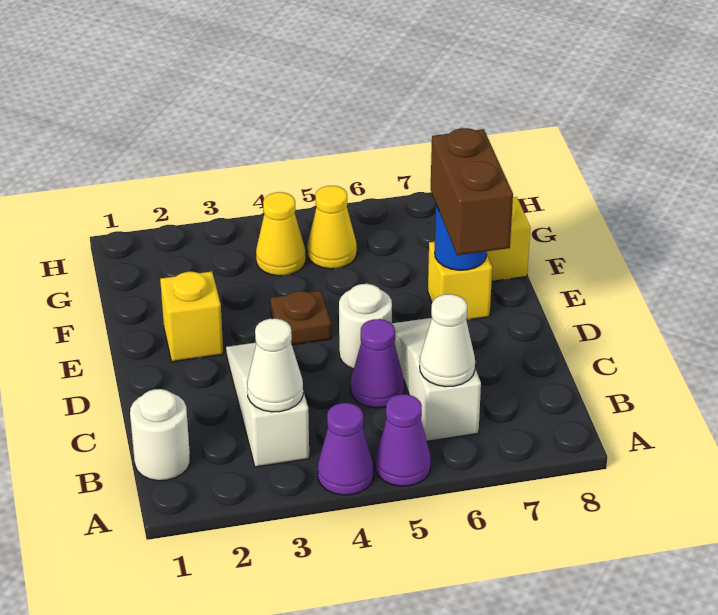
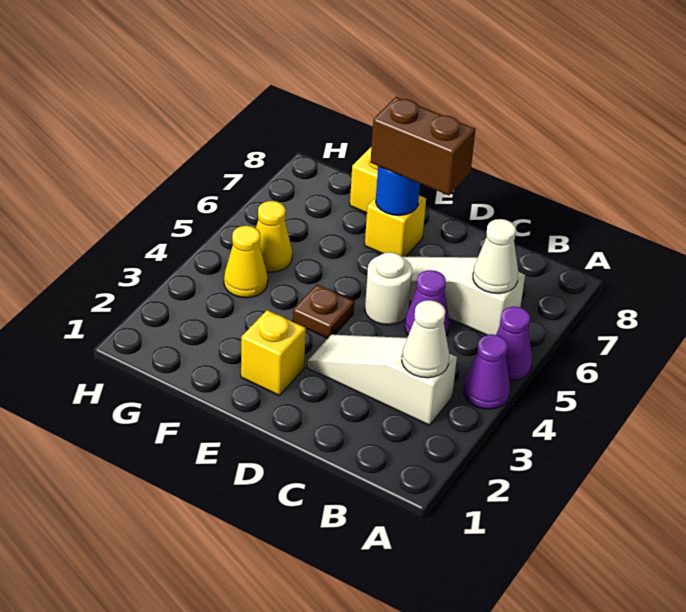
white 1x1 round brick [130,389,190,481] -> none

